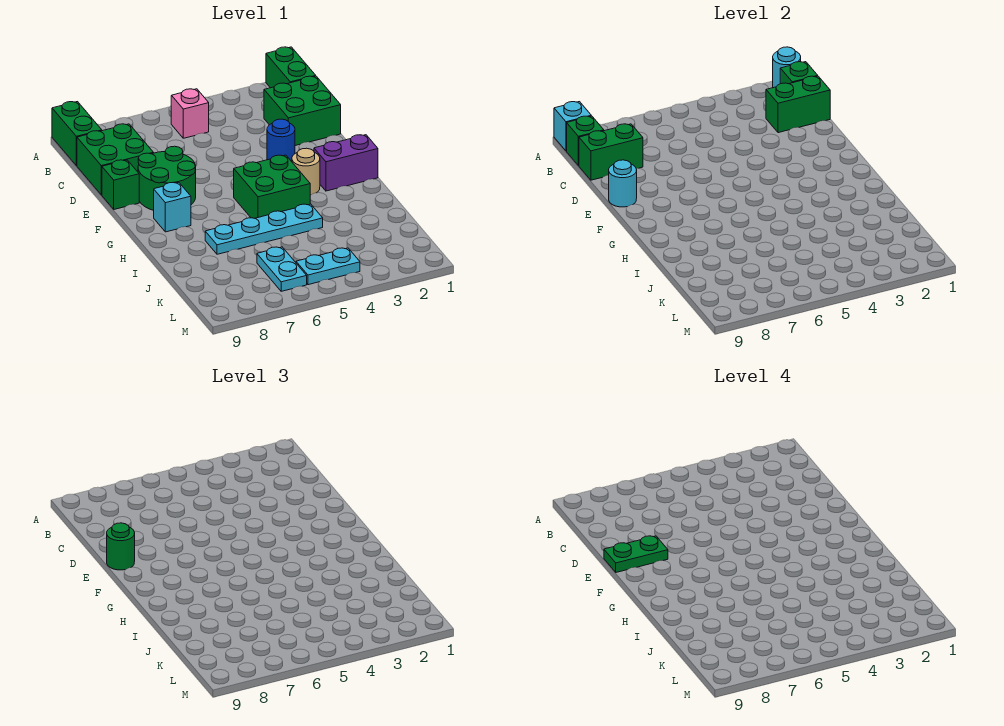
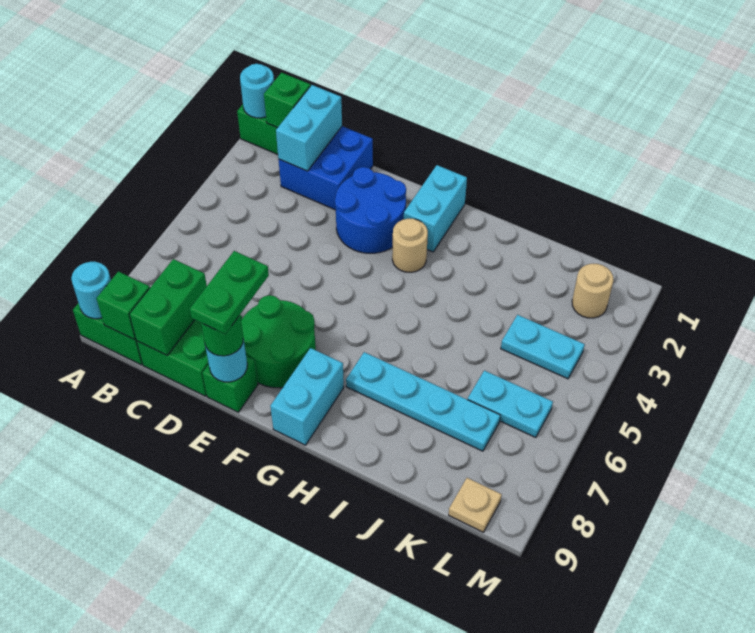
cyan 1x1 brick [554,102,591,151] -> cyan 1x1 round brick [71,262,111,319]
pink 1x1 brick [171,89,209,138] -> none
green 2x2 brick [264,76,341,146] -> blue 2x2 brick [279,126,373,210]
green 1x2 brick [766,76,830,133] -> cyan 1x2 brick [276,85,342,171]
blue 1x1 round brick [267,119,295,162] -> blue 2x2 round brick [335,167,406,253]
purple 1x2 brick [314,135,378,191] -> cyan 1x2 brick [404,165,467,252]
green 2x2 brick [234,155,310,218] -> none
cyan 1x1 brick [154,182,191,232] -> cyan 1x2 brick [270,348,344,445]
cyan 1x4 plate [205,204,323,254] -> cyan 1x4 plate turned to [346,352,500,451]
none -> tan 1x1 round brick [572,264,613,318]
cyan 1x2 plate [296,248,360,285] -> cyan 1x2 plate turned to [501,315,585,379]
none -> tan 1x1 plate [449,478,502,532]

